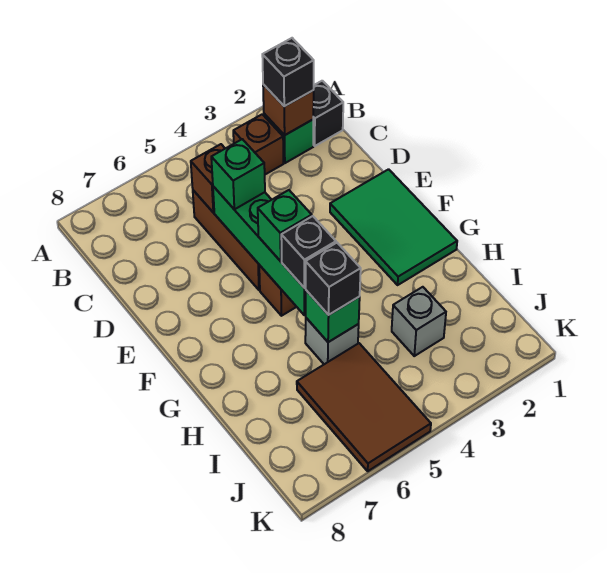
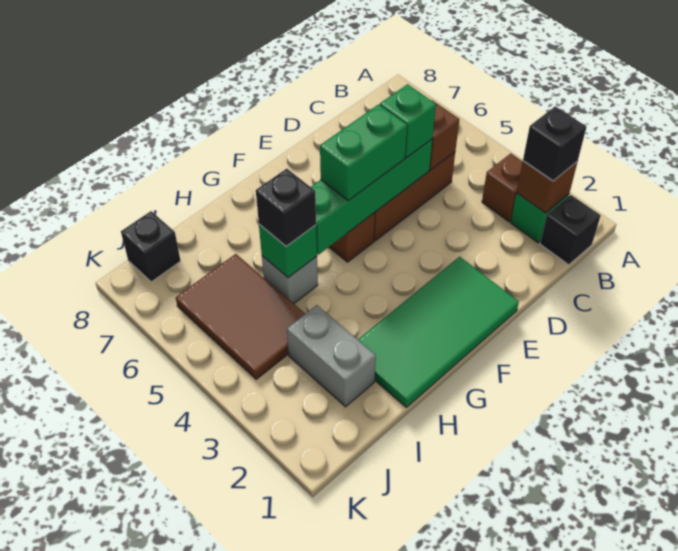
green 2x3 tile [330,169,457,285] -> green 2x4 tile [358,257,519,407]
green 1x1 brick [258,190,312,261] -> green 1x2 brick [320,104,407,201]
black 1x1 brick [281,216,336,288] -> black 1x1 brick moved to [121,211,180,282]
grey 1x1 brick [392,287,446,356] -> grey 1x2 brick [287,305,376,407]
brown 2x3 tile [297,343,431,471] -> brown 2x3 tile turned to [176,254,305,379]

